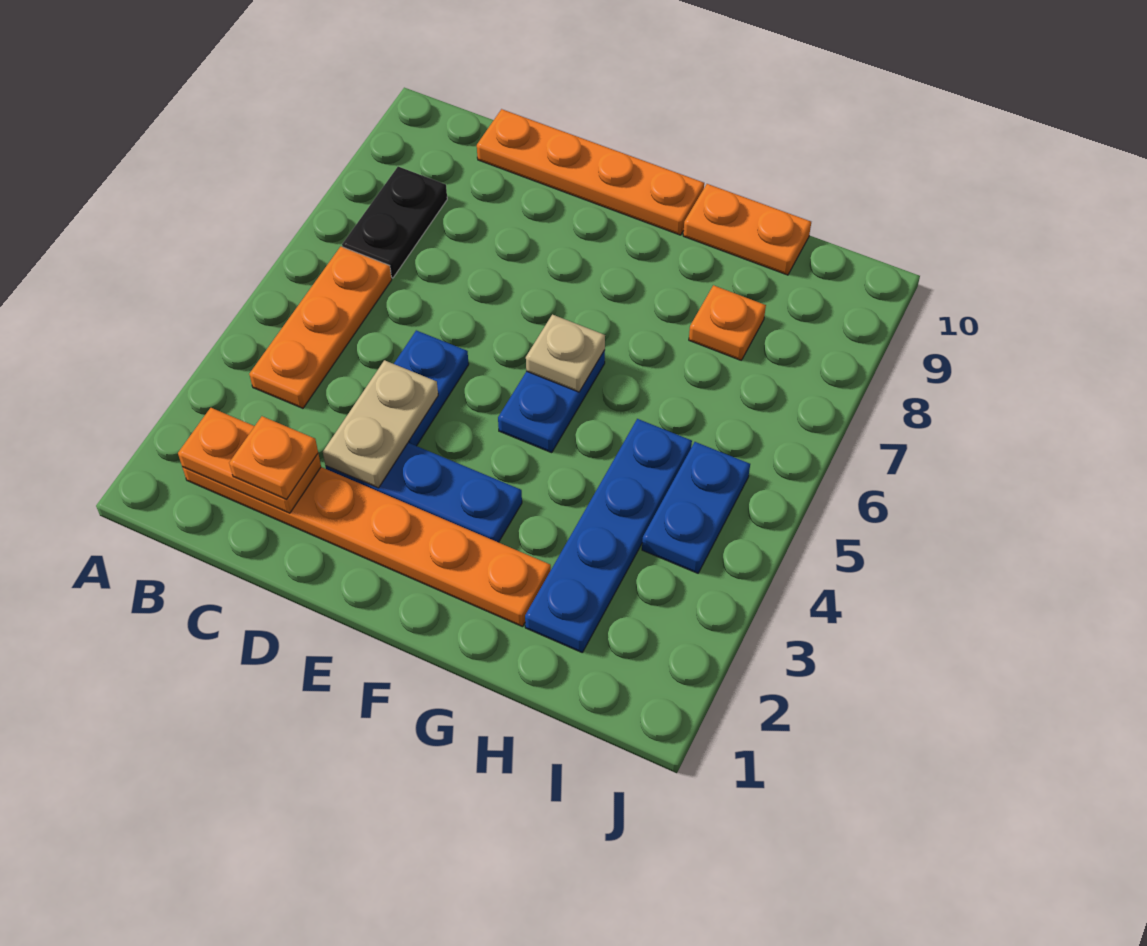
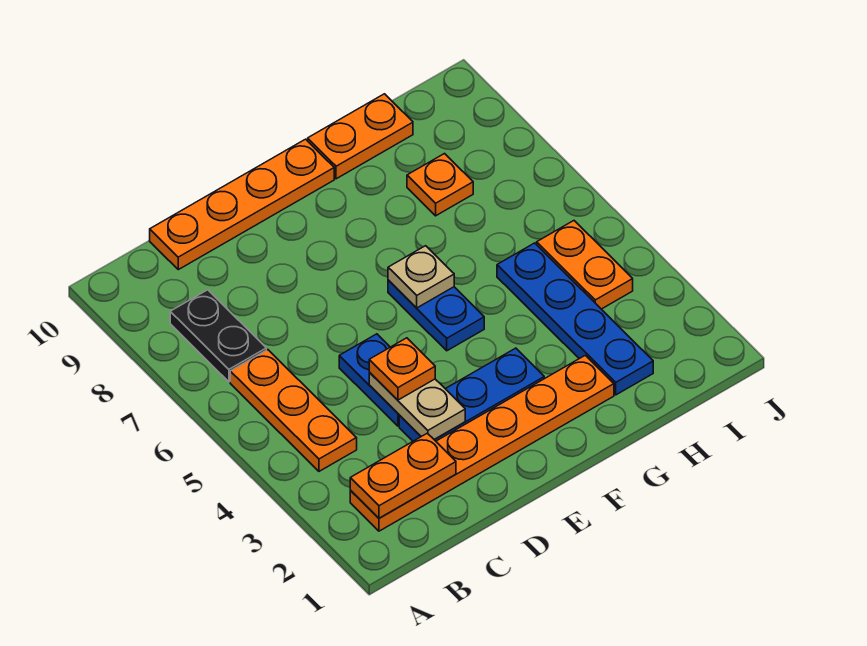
orange 1x1 plate [229,416,318,499] -> orange 1x1 plate moved to [369,338,435,400]
blue 1x2 plate [642,442,750,573] -> orange 1x2 plate [537,221,633,309]

